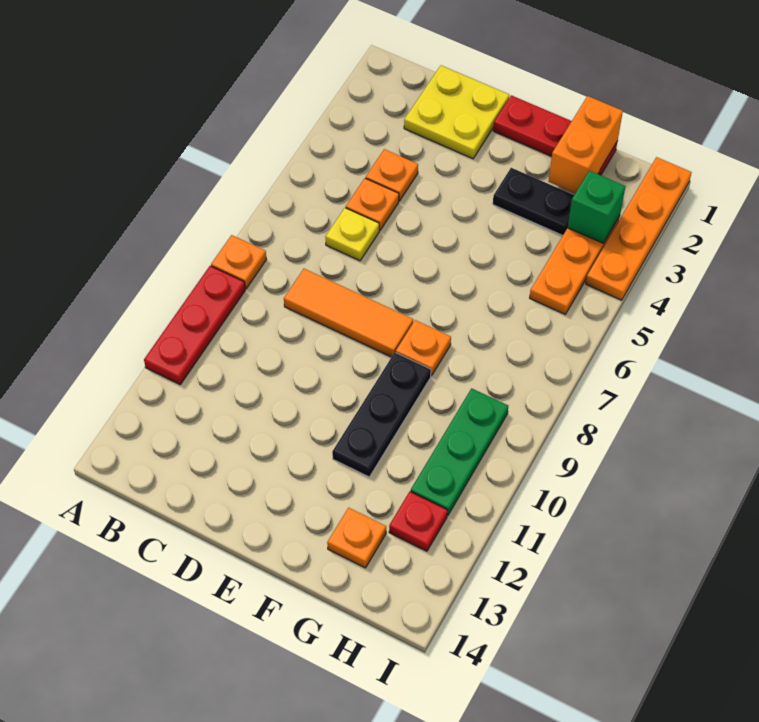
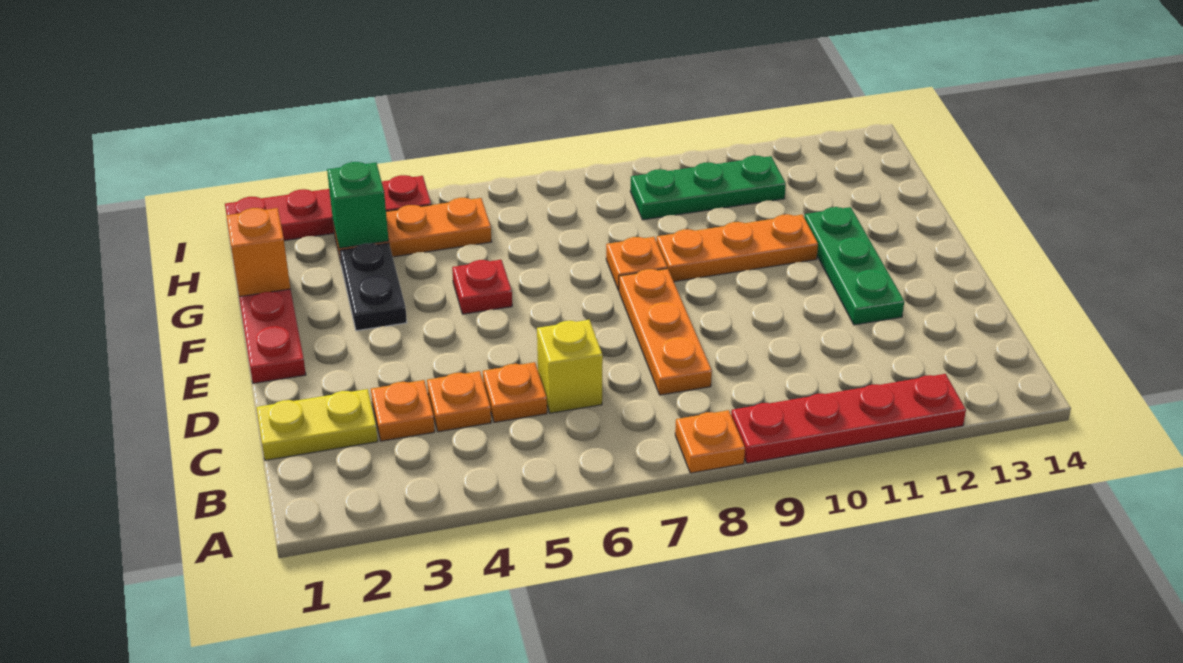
red 1x3 plate [144,266,245,384] -> red 1x4 plate [731,374,966,463]
yellow 2x2 plate [404,66,509,159] -> yellow 1x2 plate [256,389,378,460]
yellow 1x1 plate [325,208,379,261] -> yellow 1x1 brick [537,320,603,413]
orange 1x3 tile [284,269,413,357] -> orange 1x3 plate [619,268,712,395]
none -> green 1x3 plate [804,207,904,325]
black 1x3 plate [332,352,431,477] -> orange 1x3 plate [656,214,818,282]
orange 1x2 brick [549,96,623,193] -> orange 1x1 brick [226,208,290,297]
orange 1x1 plate [327,508,386,568] -> orange 1x1 plate moved to [371,380,435,441]
red 1x1 plate [389,491,448,551] -> red 1x1 plate moved to [452,260,512,314]
orange 1x4 plate [586,157,692,300] -> red 1x4 plate [225,175,431,241]

